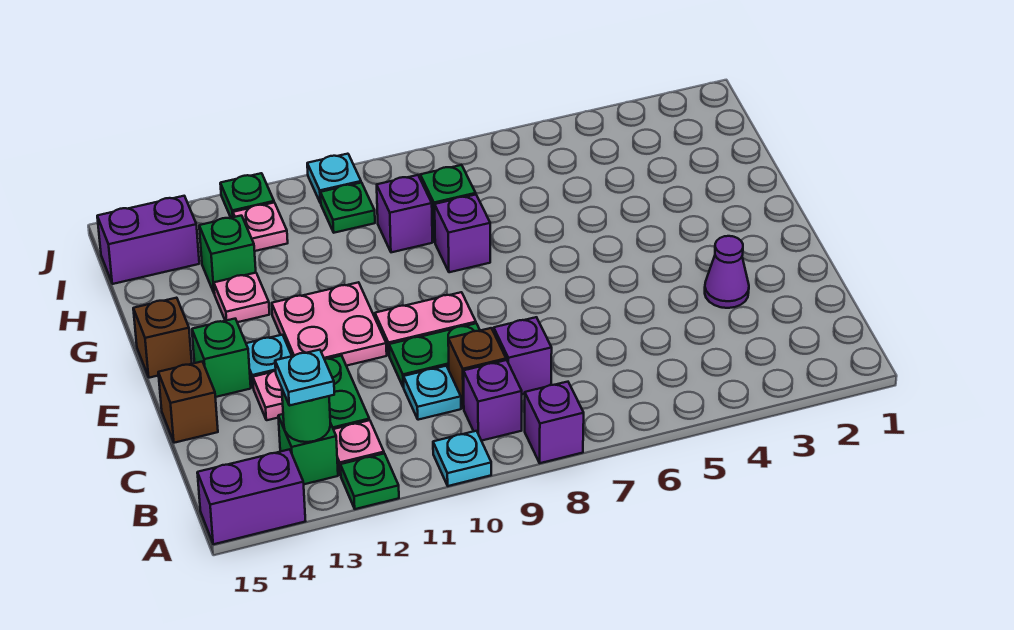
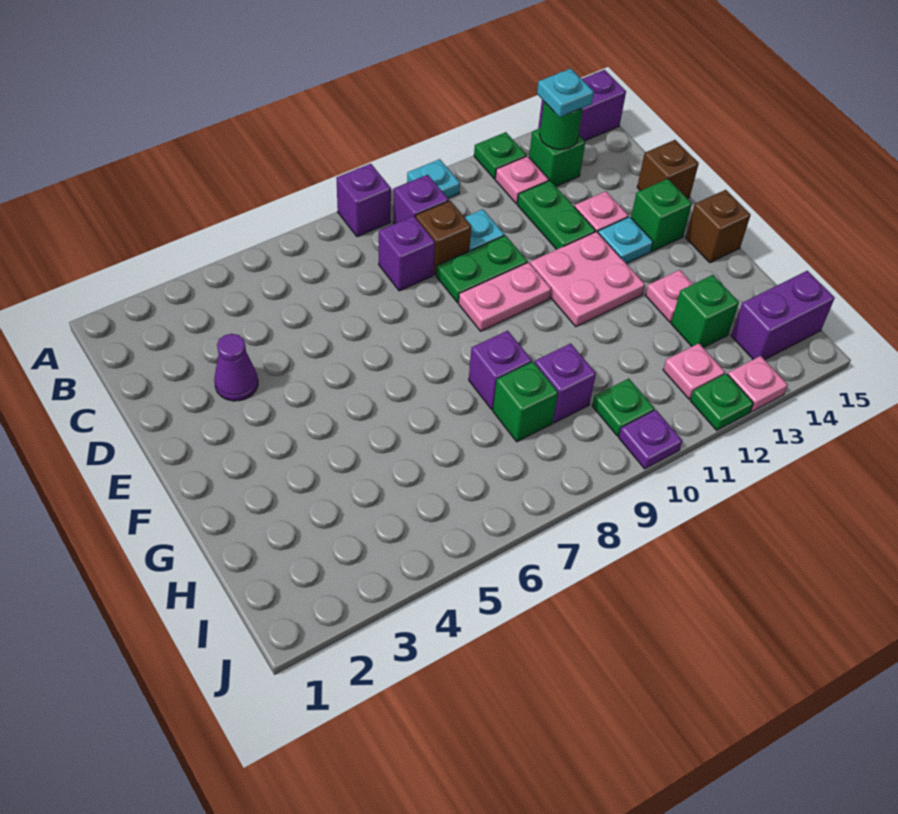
cyan 1x1 plate [307,154,361,203] -> purple 1x1 plate [619,410,682,469]
none -> pink 1x1 plate [728,356,788,412]

